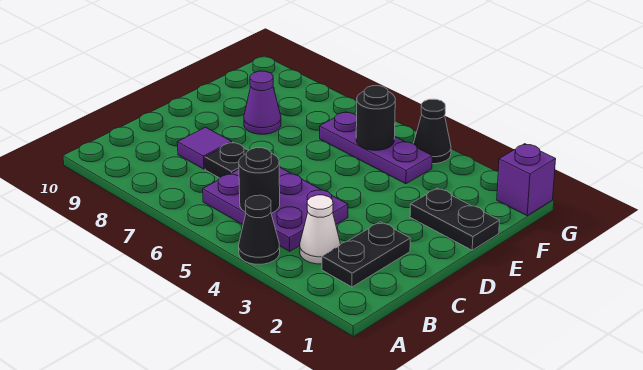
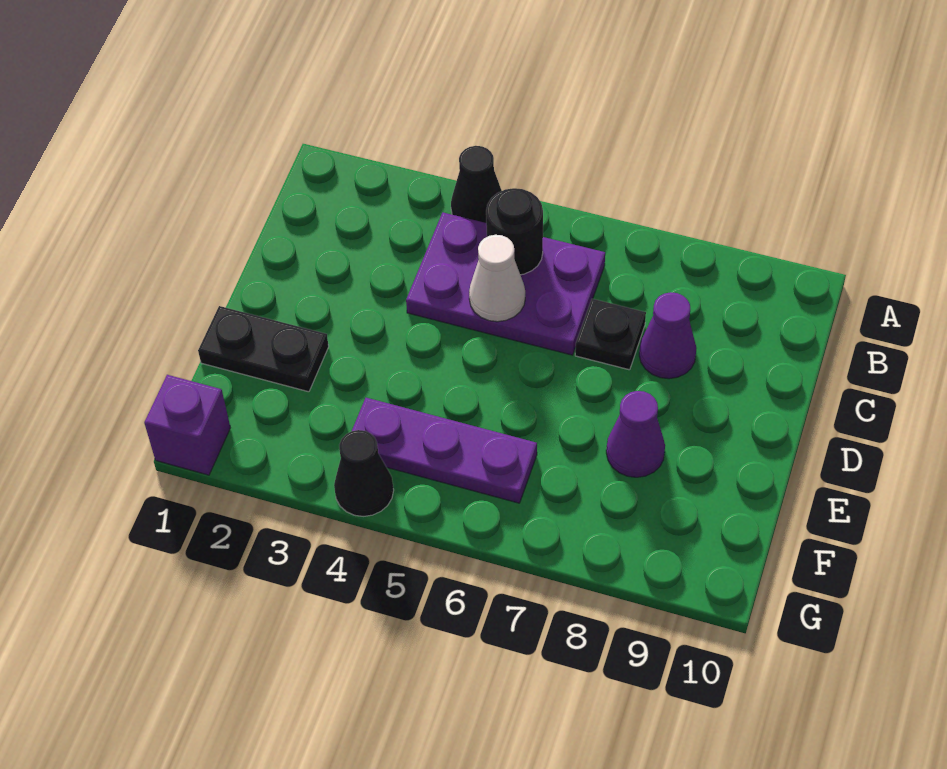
black 1x2 plate [322,222,410,287] -> none
white 1x1 cone [300,195,340,264] -> white 1x1 cone moved to [469,235,525,322]
purple 1x1 tile [177,127,232,169] -> purple 1x1 cone [639,292,696,379]
black 1x1 round brick [356,86,395,150] -> none

